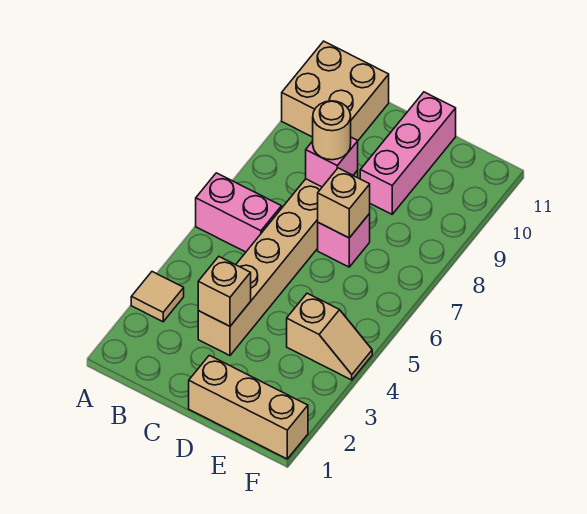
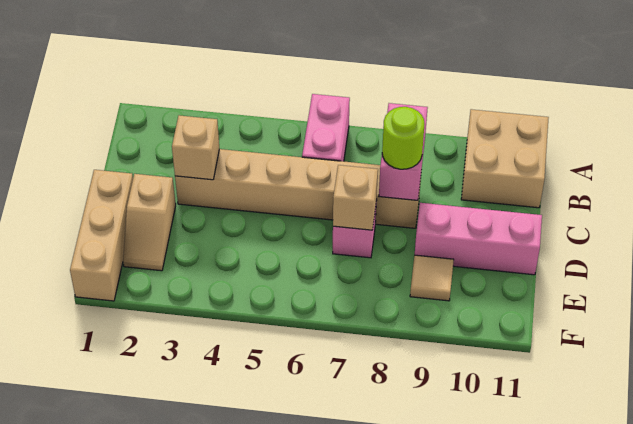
tan 1x1 tile [131,272,184,322] -> tan 1x1 tile moved to [410,255,454,301]
pink 1x1 brick [306,137,358,187] -> pink 1x2 brick [379,103,428,200]
tan 1x1 round brick [313,101,351,160] -> lime 1x1 round brick [382,107,425,169]
tan 1x2 slope [287,293,372,380] -> tan 1x2 slope moved to [123,174,176,271]

